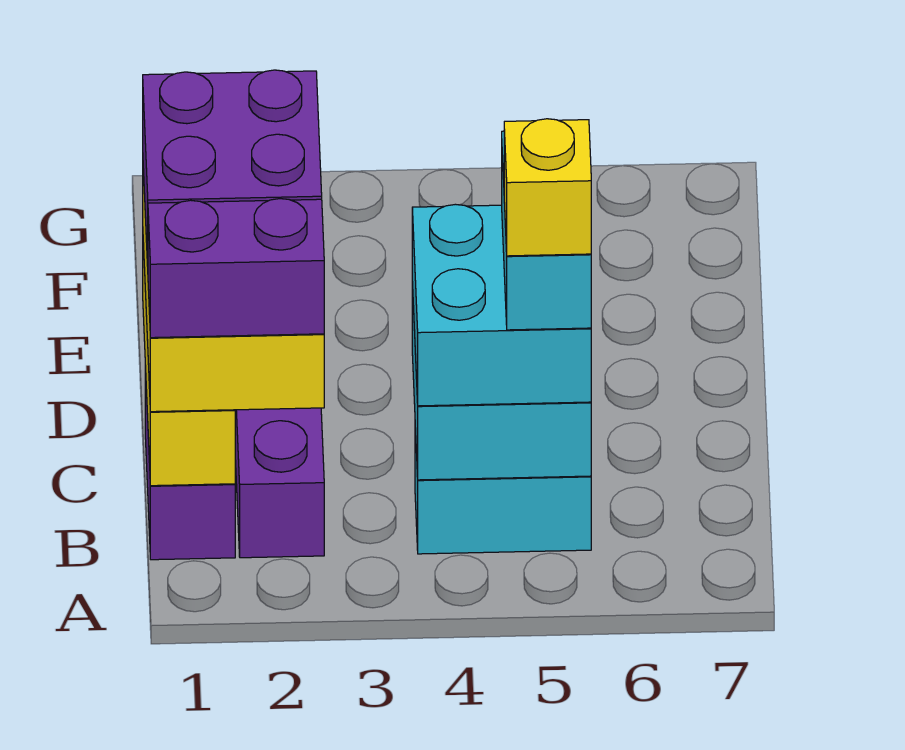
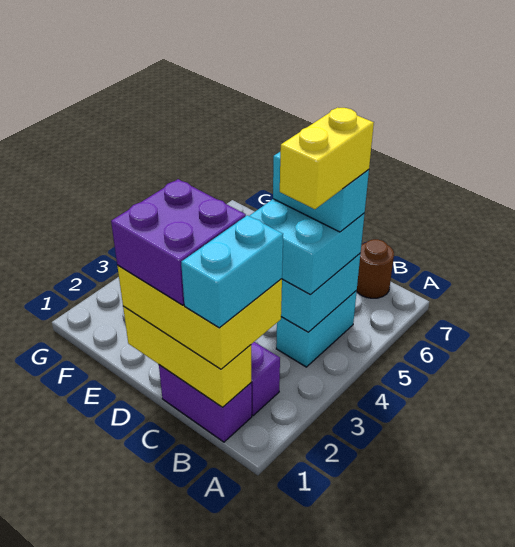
purple 1x2 brick [148,199,324,338] -> cyan 1x2 brick [181,215,283,328]
yellow 1x1 brick [504,119,591,256] -> yellow 1x2 brick [280,107,374,209]
none -> brown 1x1 round brick [356,239,394,298]

